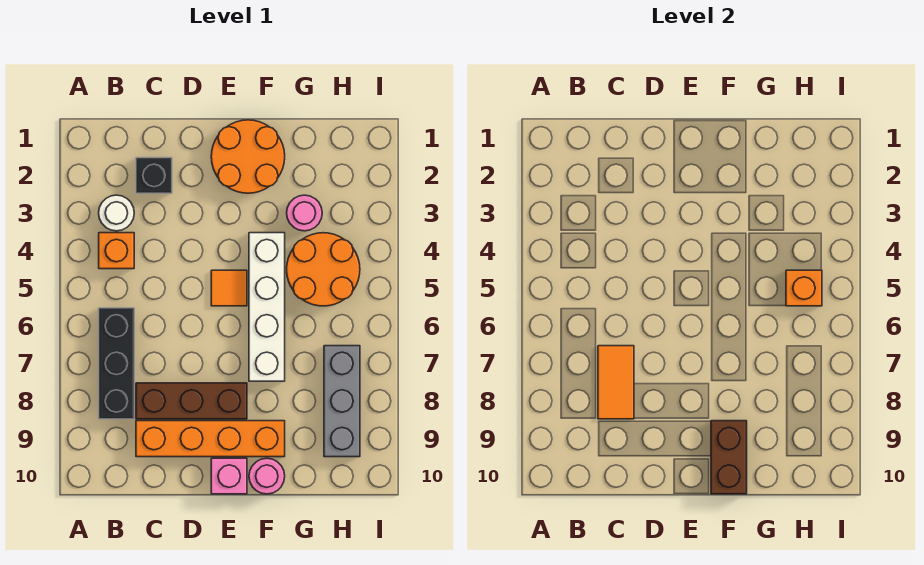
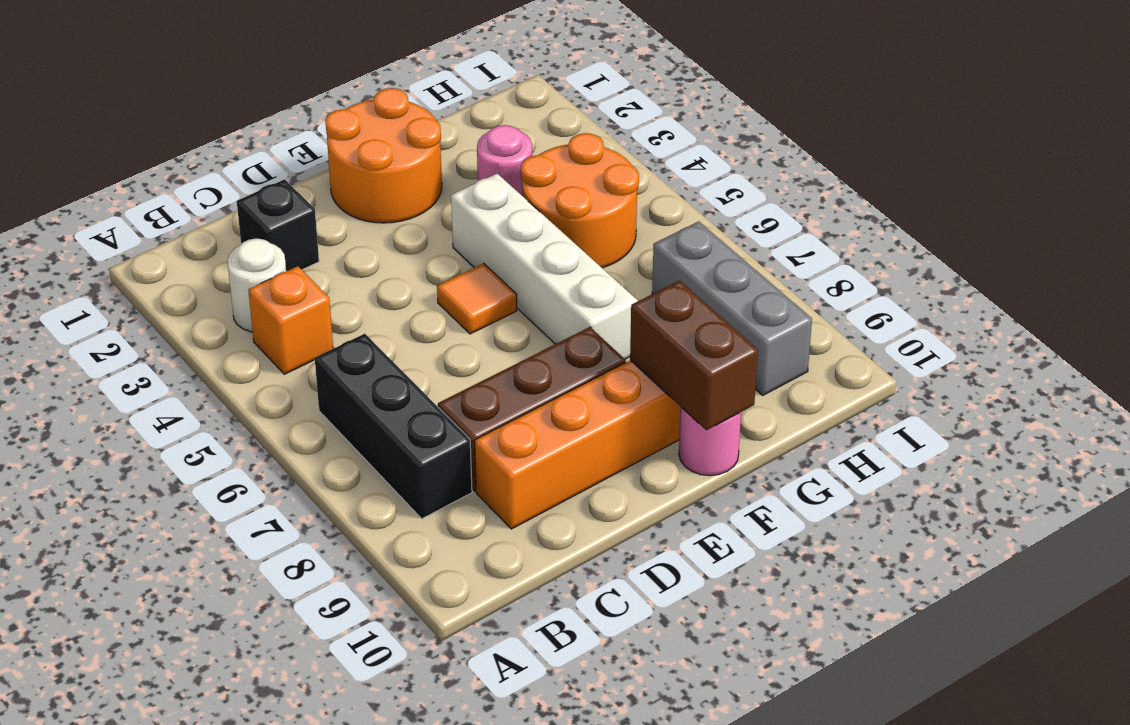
orange 1x2 tile [598,346,634,419] -> none
pink 1x1 brick [211,458,247,494] -> none
orange 1x1 brick [786,270,822,306] -> none

